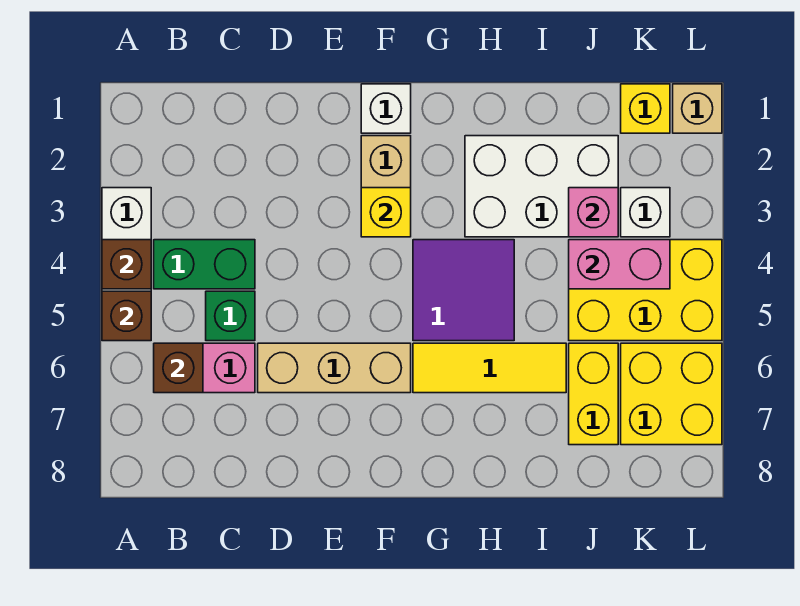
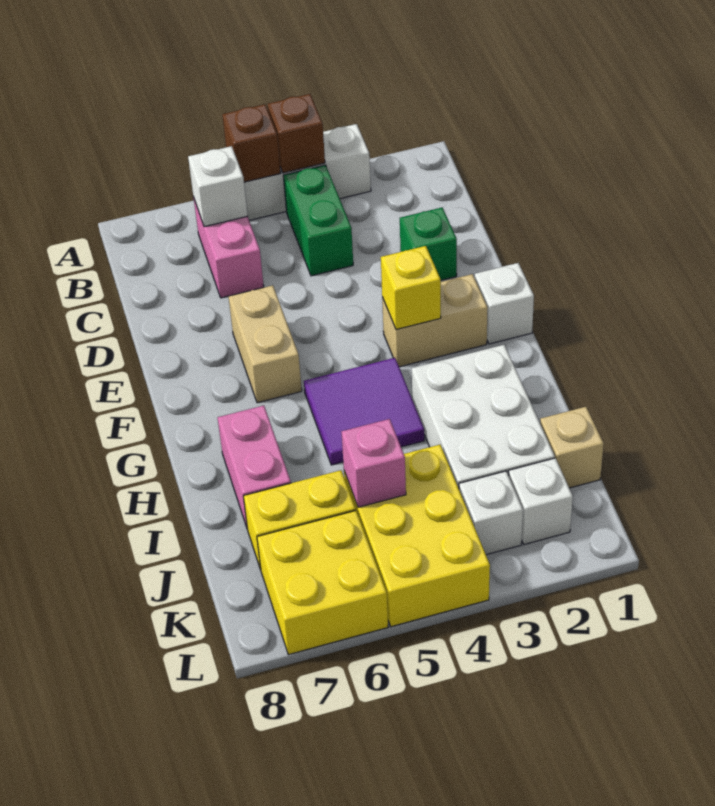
brown 1x1 brick [154,343,203,393] -> white 1x1 brick [188,146,248,227]
green 1x1 brick [206,291,255,341] -> green 1x1 brick moved to [400,208,457,280]
tan 1x3 brick [258,343,411,393] -> tan 1x2 brick [228,285,302,403]
yellow 1x3 tile [413,343,566,393] -> none
pink 1x1 brick [569,188,618,237] -> pink 1x1 brick moved to [341,419,406,507]
pink 1x2 brick [569,240,670,289] -> pink 1x2 brick moved to [218,406,291,529]
yellow 1x1 brick [621,84,670,133] -> none
none -> white 1x1 brick [509,458,573,544]
tan 1x1 brick [673,84,722,133] -> tan 1x1 brick moved to [540,407,604,488]

